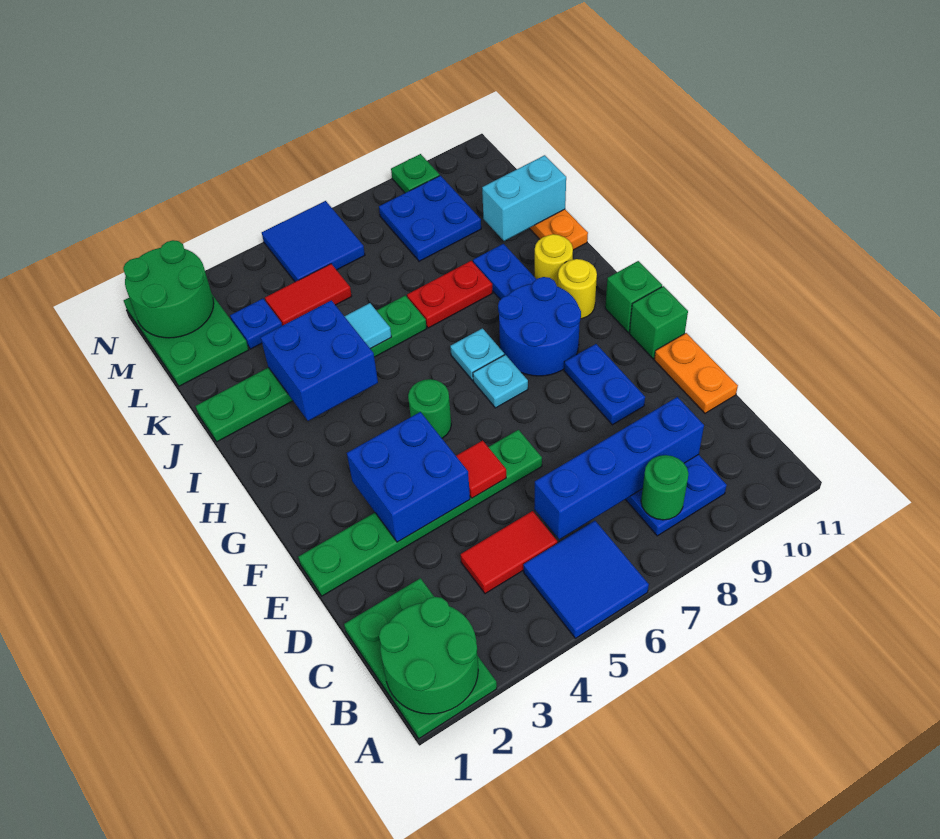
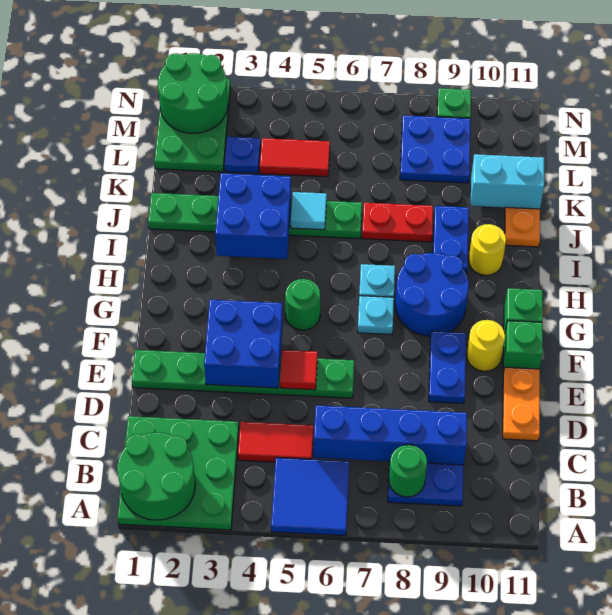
green 2x3 plate [344,578,497,739] -> green 3x3 plate [117,416,239,530]
yellow 1x1 round brick [558,259,597,319] -> yellow 1x1 round brick moved to [467,320,505,371]
blue 2x2 tile [262,201,365,282] -> none

